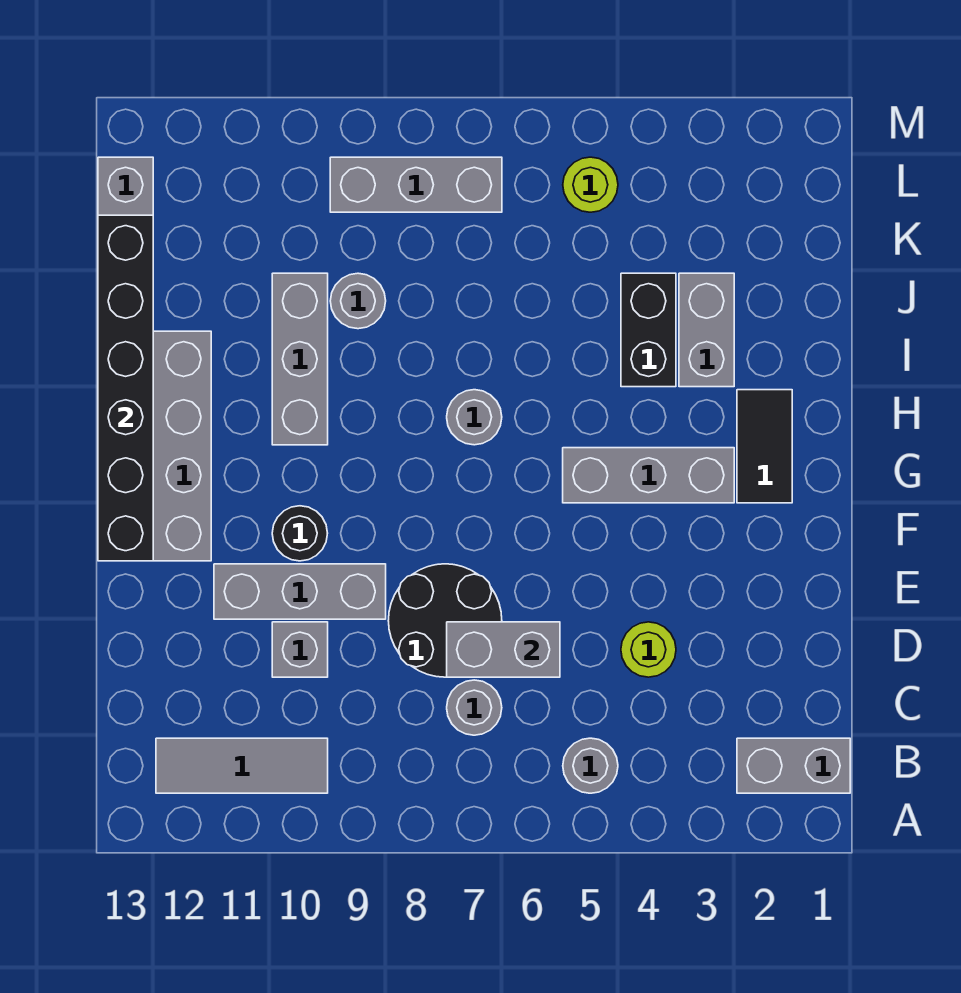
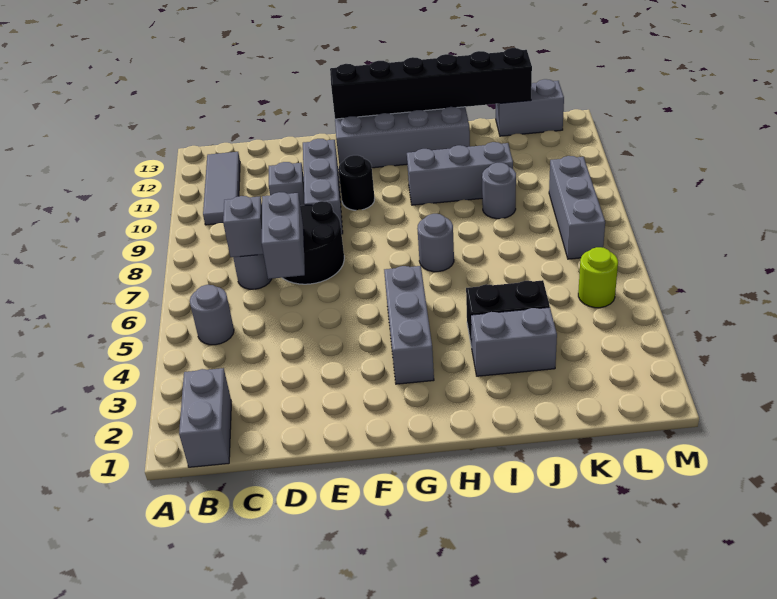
none -> grey 1x1 brick [223,196,263,257]
lime 1x1 round brick [621,622,676,677] -> none
black 1x2 tile [737,390,792,503] -> none

